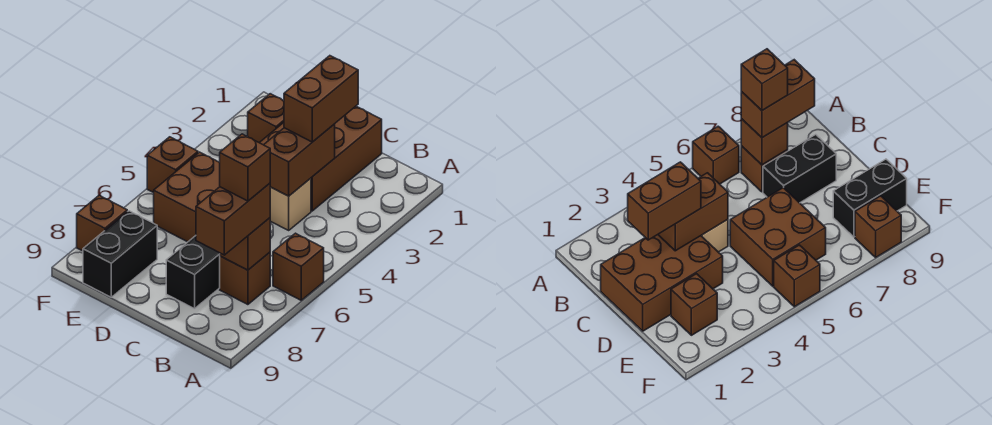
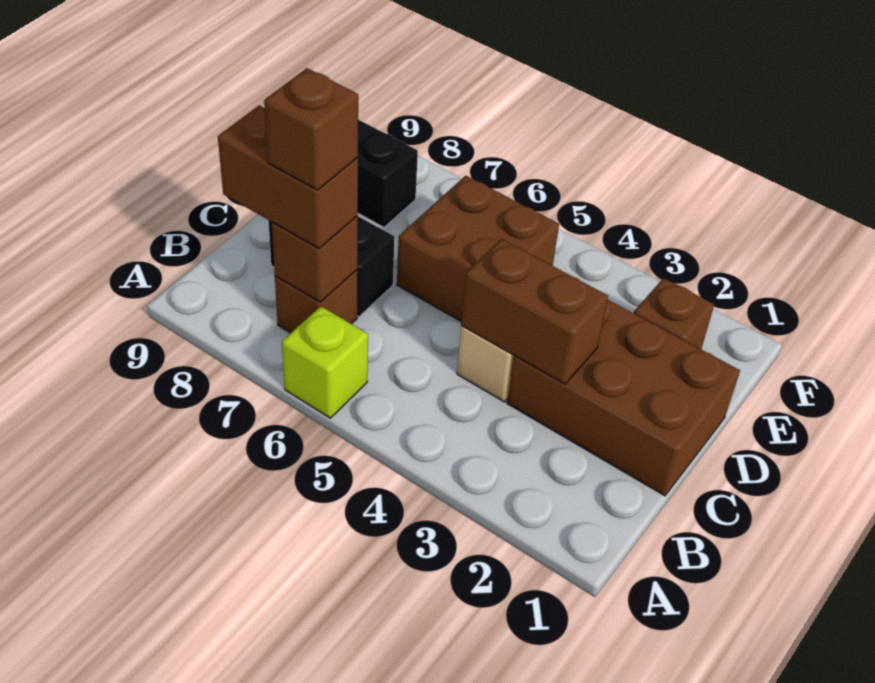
brown 1x1 brick [273,233,324,300] -> lime 1x1 brick [282,306,368,418]
brown 1x2 brick [284,56,358,142] -> none
brown 1x1 brick [147,137,198,193] -> none
brown 1x1 brick [77,195,127,251] -> none

